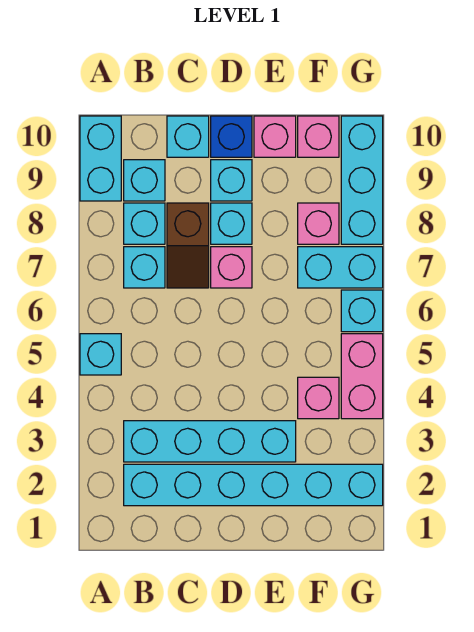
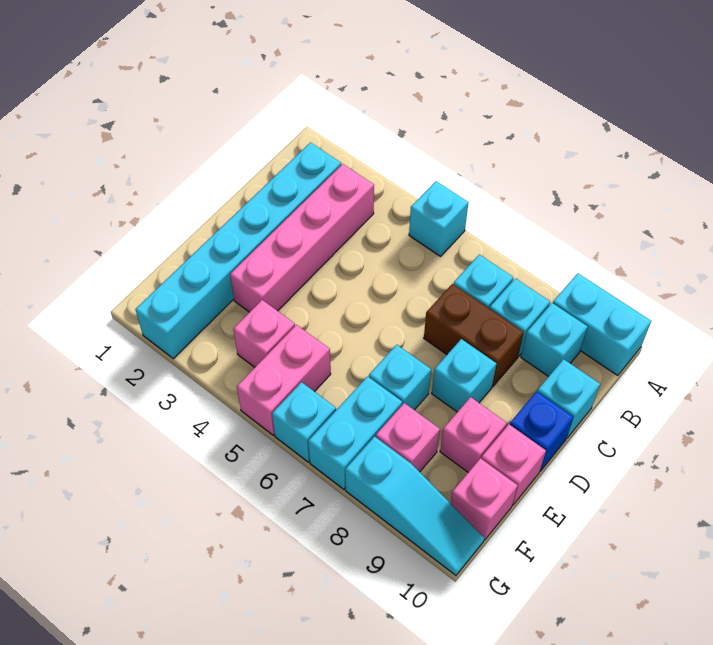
cyan 1x4 brick [124,421,296,462] -> pink 1x4 brick [230,164,374,312]
brown 1x2 slope [167,203,209,288] -> brown 1x2 brick [424,284,524,387]
pink 1x1 brick [211,247,252,288] -> pink 1x1 brick moved to [440,397,507,472]
cyan 1x1 brick [211,160,252,201] -> cyan 1x1 brick moved to [369,345,431,410]
pink 1x2 brick [341,334,383,419] -> pink 1x2 brick turned to [237,325,331,435]
cyan 1x3 brick [341,116,383,244] -> cyan 1x3 slope [345,437,484,575]

